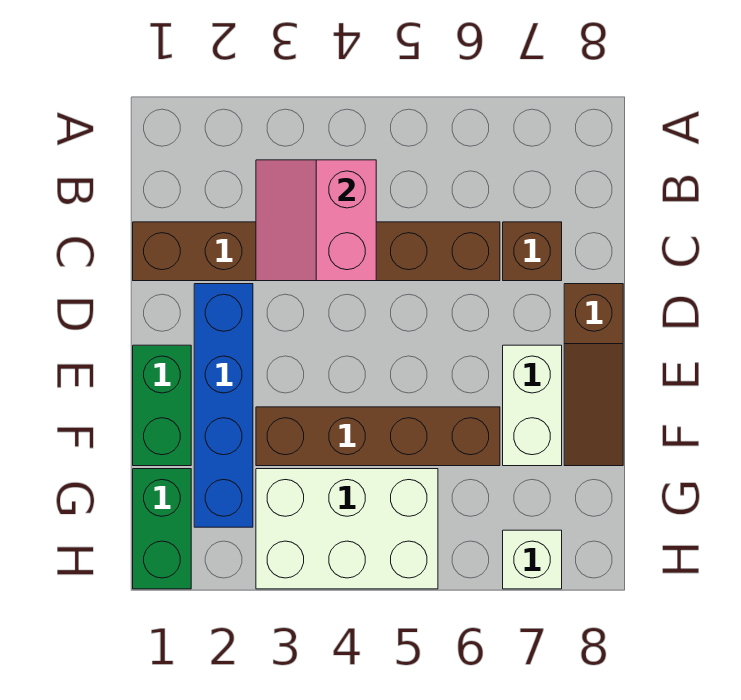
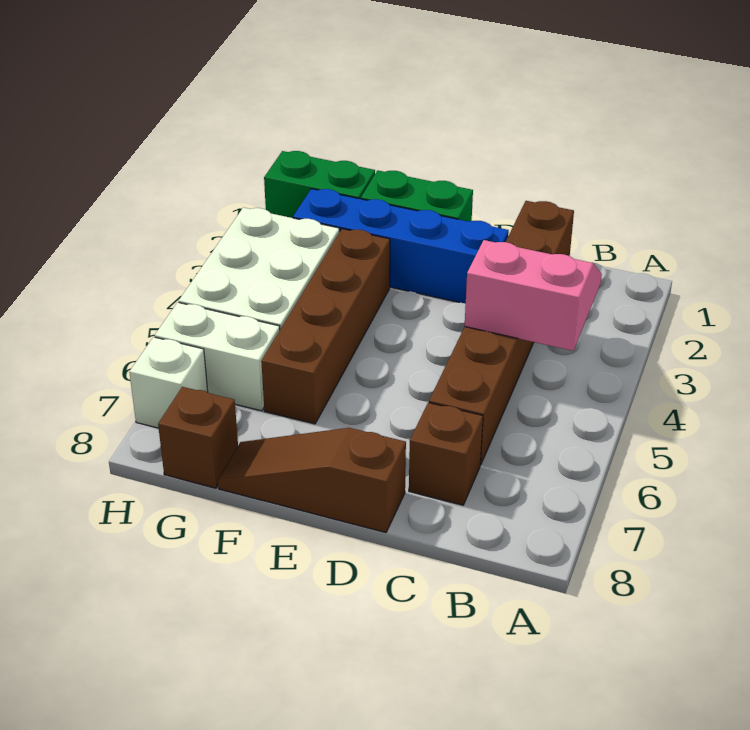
white 1x2 brick [503,345,562,466] -> white 1x2 brick moved to [155,302,280,411]
none -> brown 1x1 brick [158,387,238,488]

